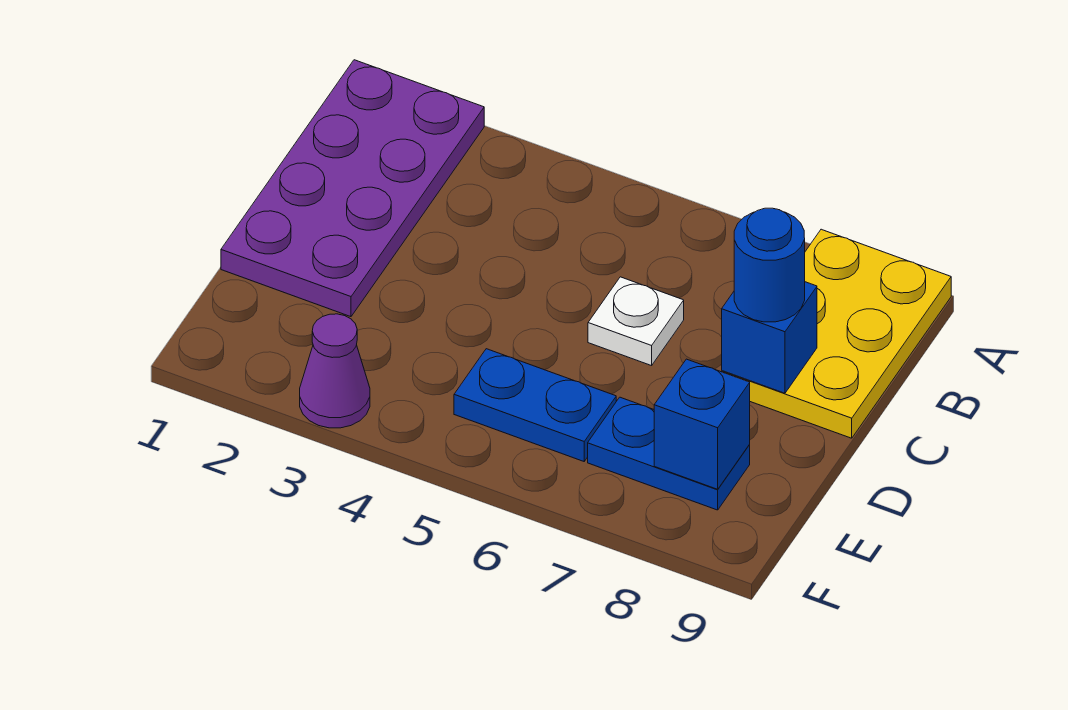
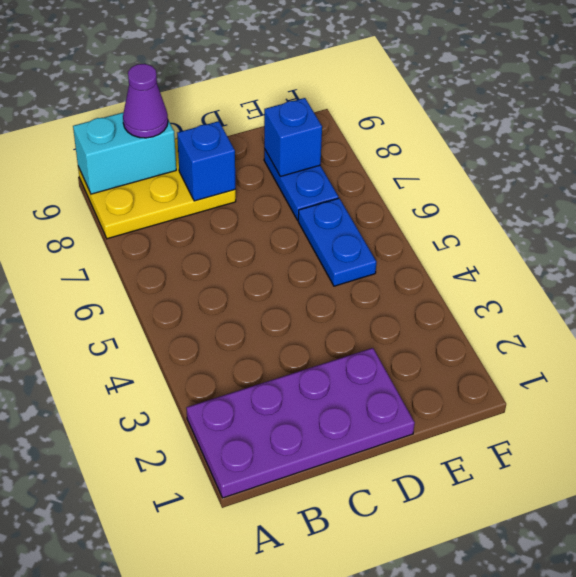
none -> cyan 1x2 brick [73,112,176,194]
white 1x1 plate [588,277,684,366] -> none
blue 1x1 round brick [734,208,805,322] -> none
purple 1x1 cone [300,314,370,428] -> purple 1x1 cone moved to [123,64,168,138]

